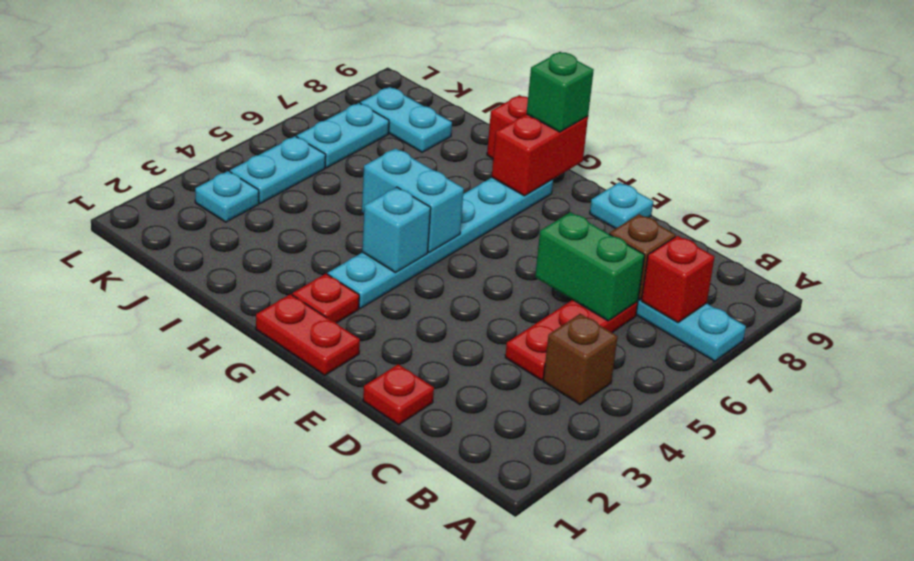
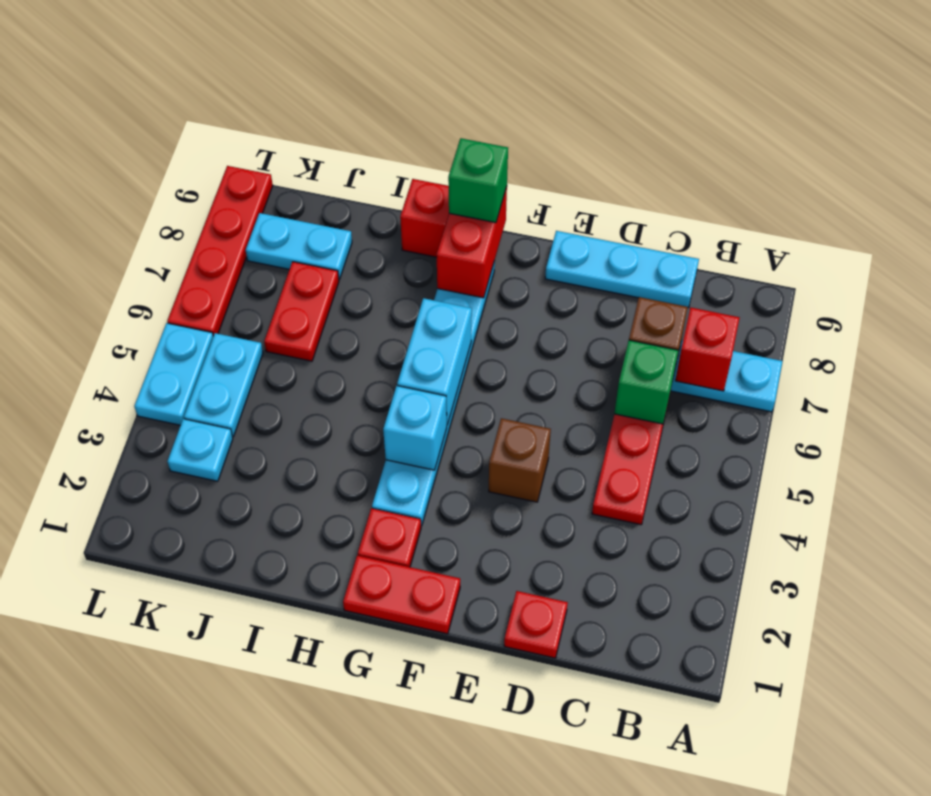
brown 1x1 brick [543,314,618,405] -> brown 1x1 brick moved to [489,418,551,502]
green 1x2 brick [535,212,645,321] -> green 1x1 brick [614,340,678,424]
cyan 1x1 plate [590,182,653,229] -> cyan 1x3 plate [545,231,699,308]
cyan 1x2 brick [362,148,464,253] -> cyan 1x2 brick turned to [397,298,472,425]
none -> red 1x2 plate [264,262,339,361]
cyan 1x2 plate [297,103,389,168] -> cyan 1x2 plate moved to [134,323,213,425]
none -> red 1x4 plate [167,166,273,336]

